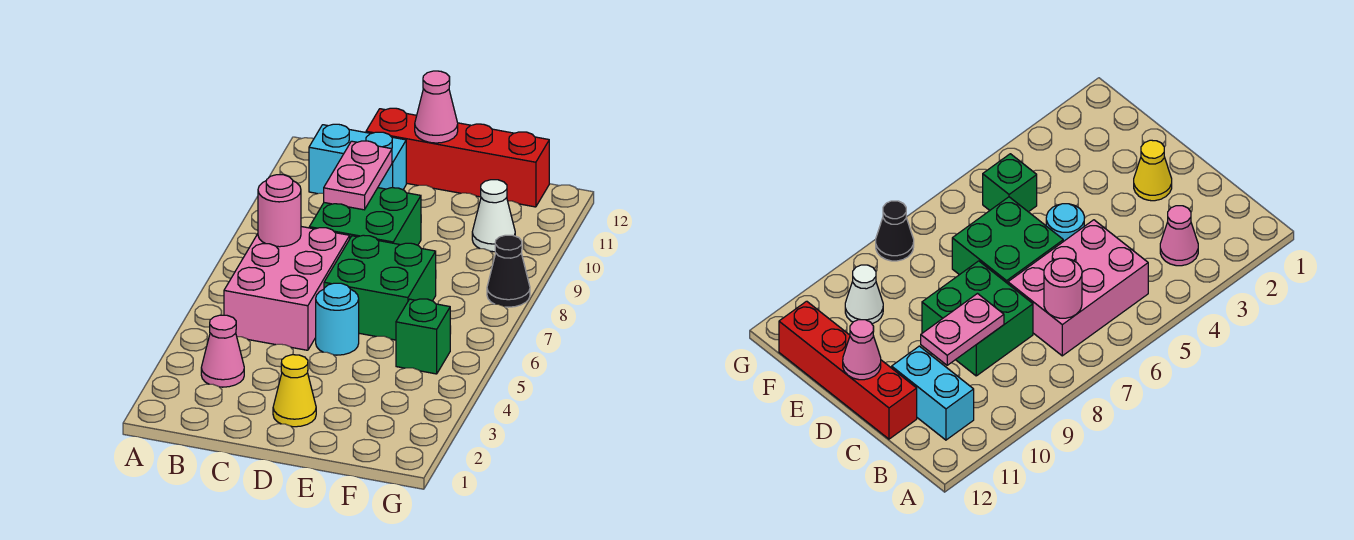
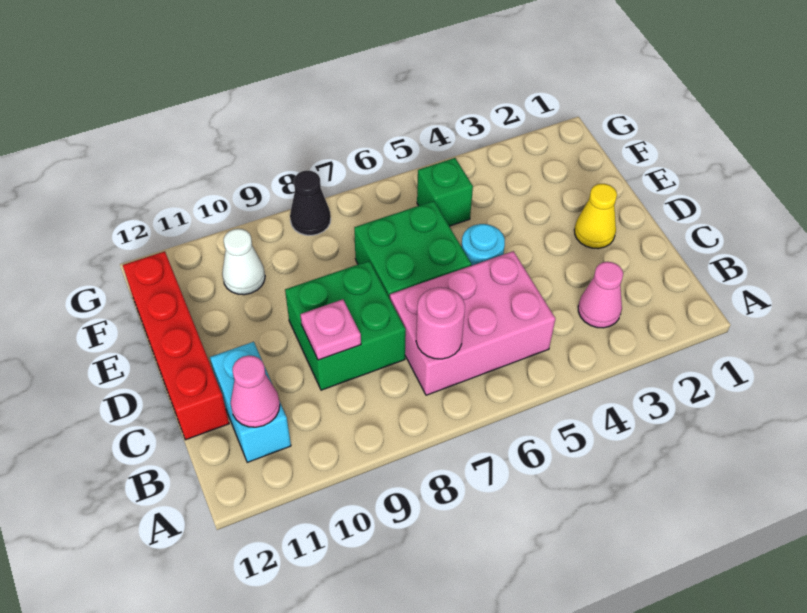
pink 1x2 plate [324,141,392,210] -> pink 1x1 plate [300,299,361,360]
pink 1x1 cone [415,71,458,143] -> pink 1x1 cone moved to [231,355,280,427]

